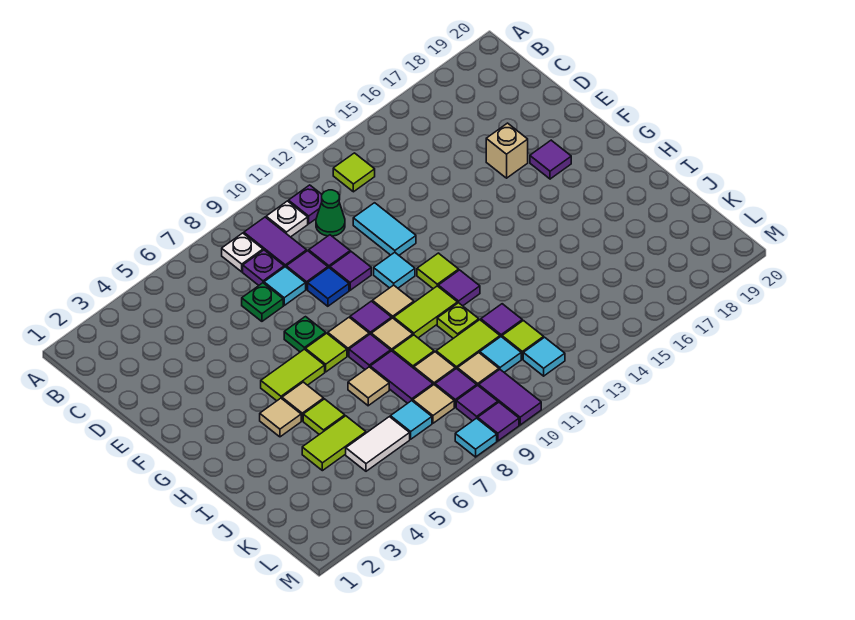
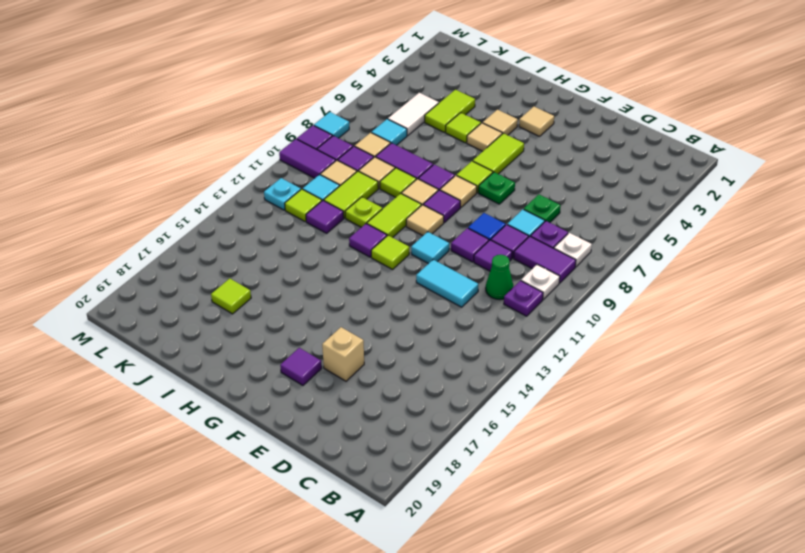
lime 1x1 tile [333,153,375,192] -> lime 1x1 tile moved to [211,278,251,314]
tan 1x1 tile [348,367,389,406] -> tan 1x1 tile moved to [519,107,554,136]
cyan 1x1 tile [523,337,565,376] -> cyan 1x1 plate [264,178,301,210]

